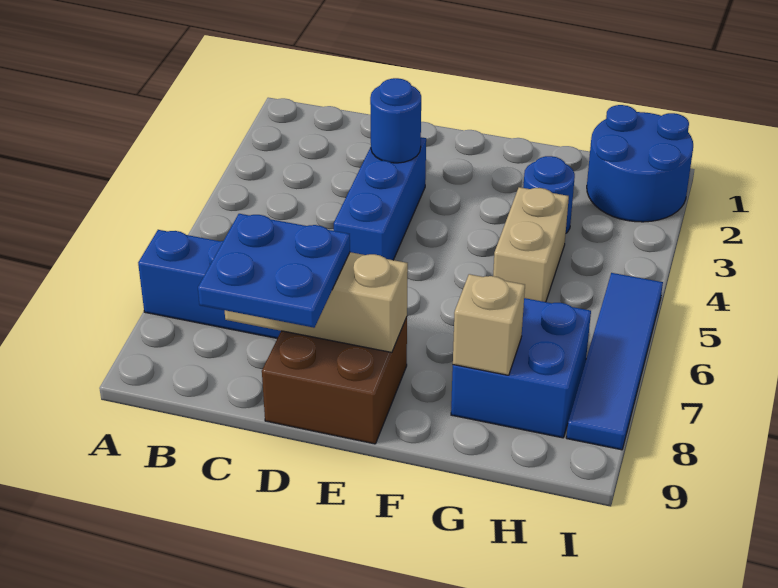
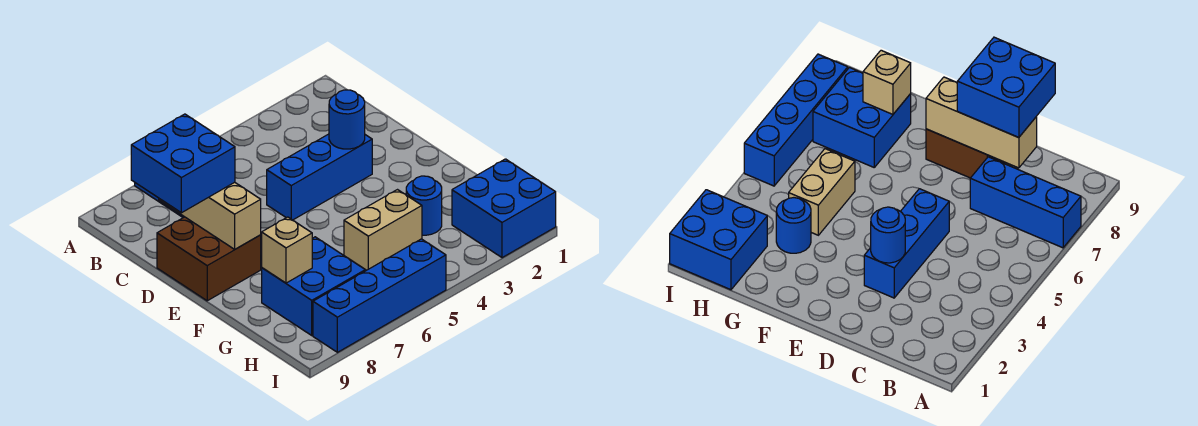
blue 2x2 plate [198,214,350,328] -> blue 2x2 brick [131,114,235,213]
blue 2x2 round brick [587,105,693,222] -> blue 2x2 brick [452,159,556,258]
blue 1x4 tile [566,273,663,450] -> blue 1x4 brick [313,239,446,352]

